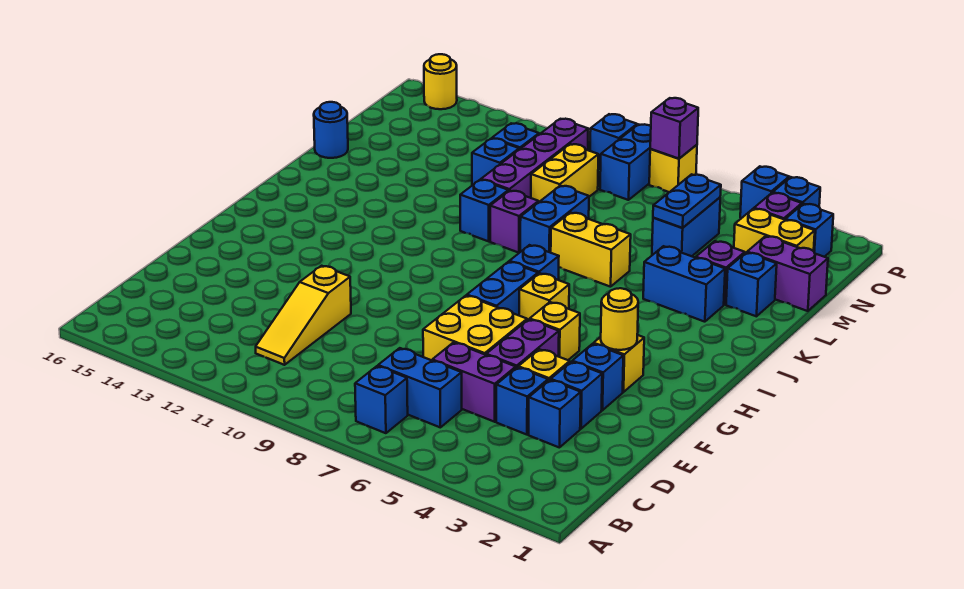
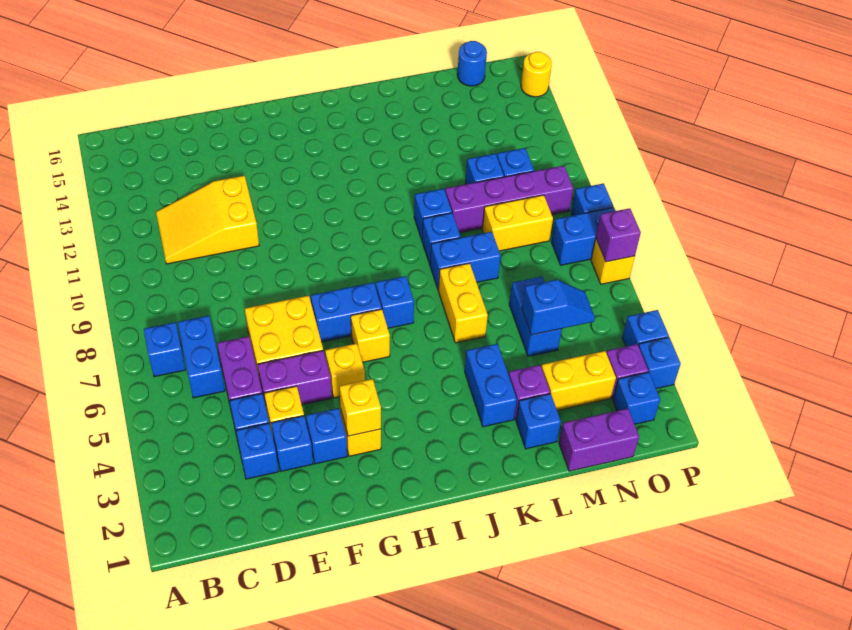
yellow 1x3 slope [256,266,351,365] -> yellow 2x3 slope [156,176,259,264]
yellow 1x1 round brick [601,288,638,350] -> yellow 1x1 brick [339,379,381,436]
purple 1x1 brick [490,191,539,253] -> blue 1x1 brick [422,213,461,264]
blue 1x1 round brick [314,102,348,158] -> blue 1x1 round brick moved to [457,41,487,86]
purple 1x2 brick [747,236,828,311] -> purple 1x2 brick turned to [559,408,639,471]
blue 1x2 brick [652,197,720,256] -> blue 1x2 brick turned to [509,277,562,356]
blue 1x2 plate [653,174,721,228] -> blue 1x2 slope [522,280,595,335]
yellow 1x2 brick [734,209,815,253] -> yellow 1x2 brick turned to [541,351,616,410]

